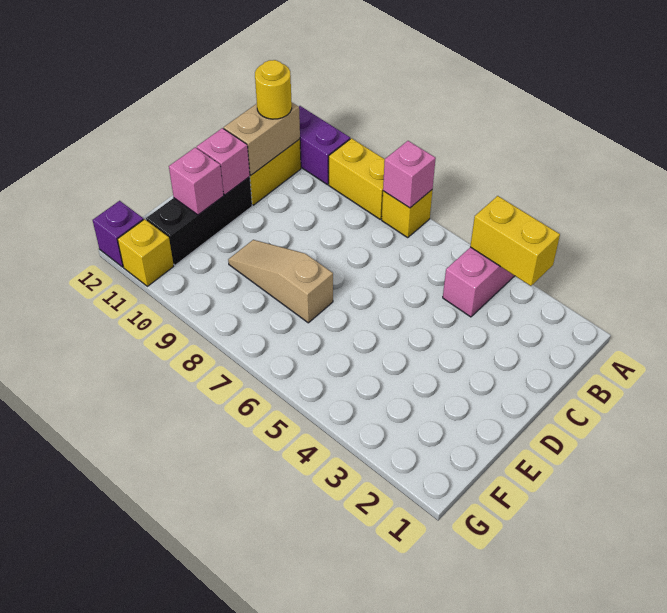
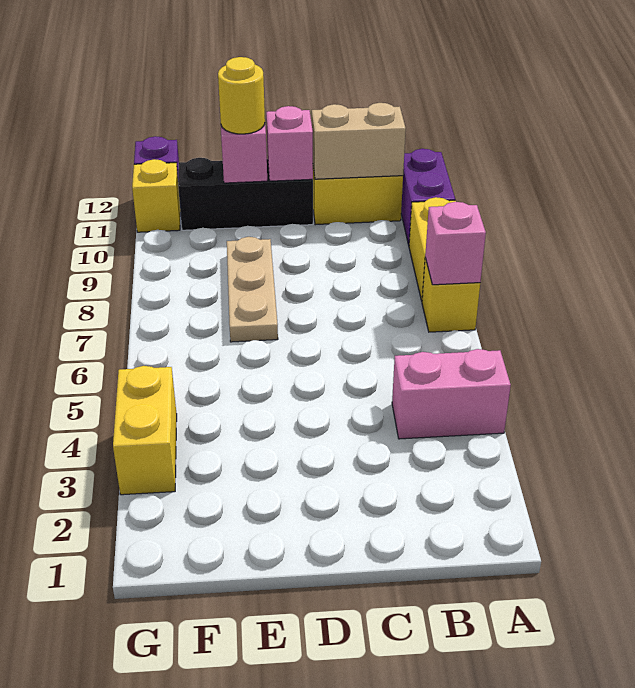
yellow 1x2 brick [470,196,560,286] -> yellow 1x2 brick moved to [113,366,177,495]
yellow 1x1 round brick [255,60,292,119] -> yellow 1x1 round brick moved to [218,57,265,134]
tan 1x3 slope [228,240,333,323] -> tan 1x3 plate [227,237,278,342]

